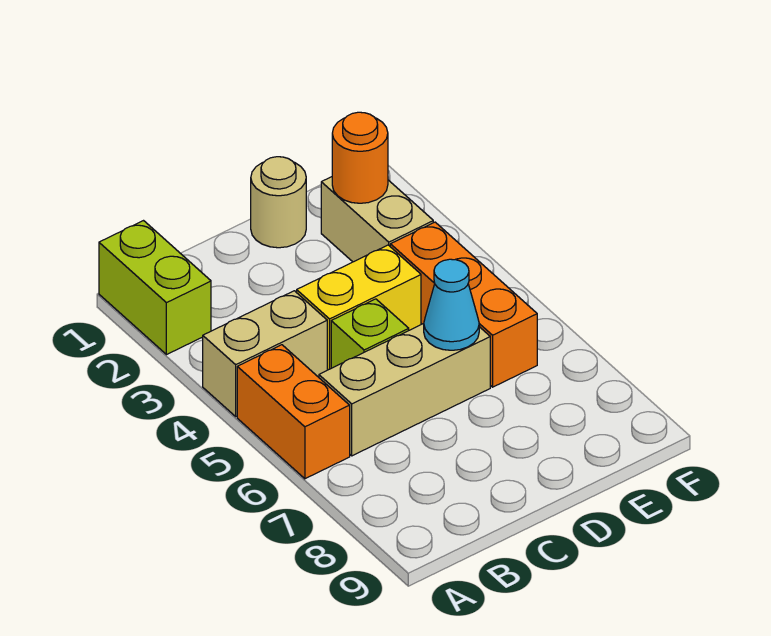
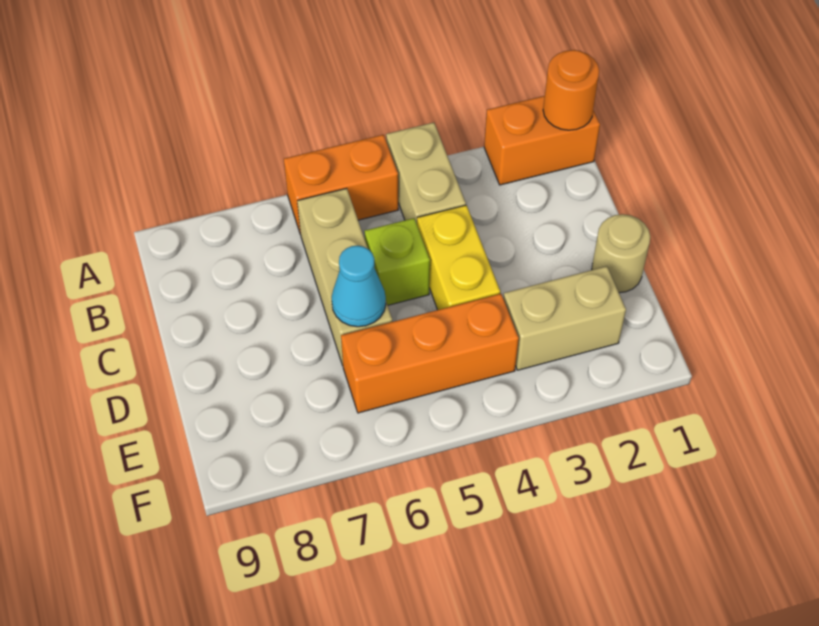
lime 1x2 brick [99,221,211,355] -> orange 1x2 brick [484,96,600,185]
orange 1x1 round brick [332,112,388,203] -> orange 1x1 round brick moved to [543,50,599,130]

